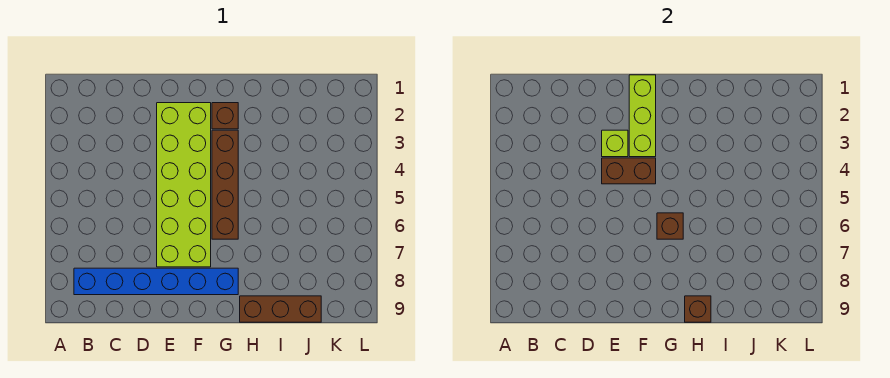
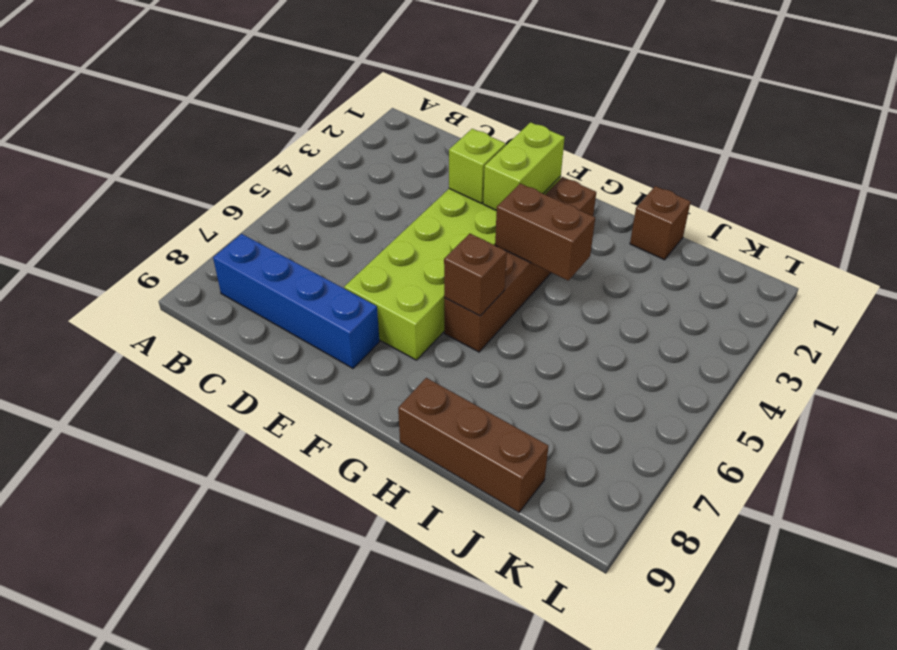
blue 1x6 brick [74,268,238,295] -> blue 1x4 brick [213,234,379,368]
brown 1x2 brick [602,158,656,184] -> brown 1x2 brick moved to [495,183,595,280]
lime 1x3 brick [629,75,656,157] -> lime 1x2 brick [483,122,565,211]
brown 1x1 brick [685,296,711,322] -> brown 1x1 brick moved to [630,186,691,260]

